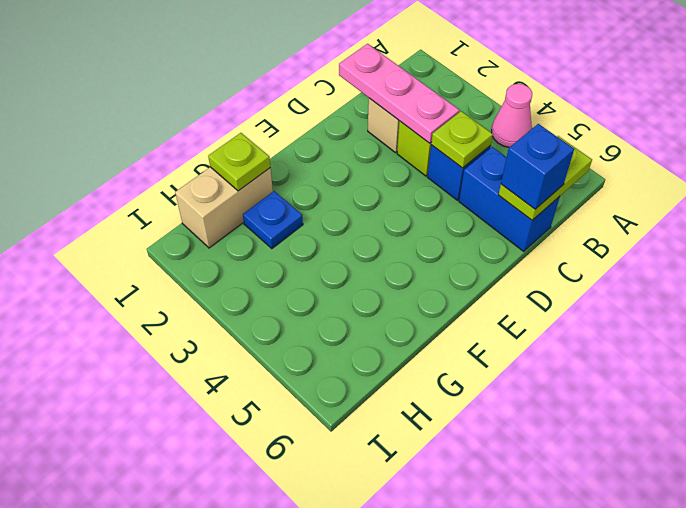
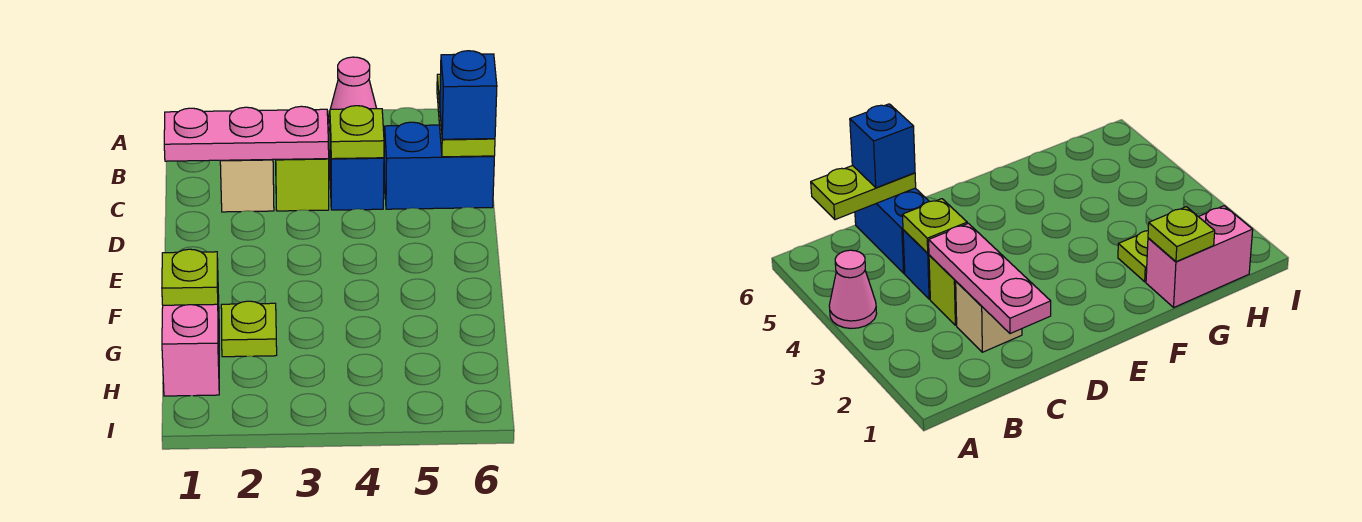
tan 1x2 brick [175,167,273,248] -> pink 1x2 brick [162,295,219,396]
blue 1x1 plate [243,191,303,249] -> lime 1x1 plate [221,301,277,357]

